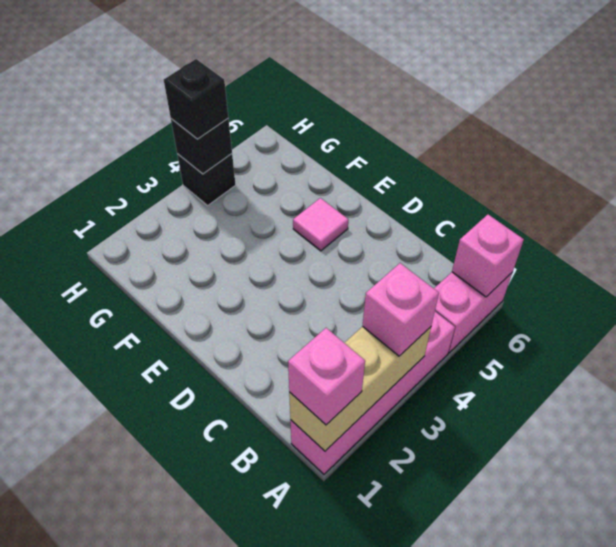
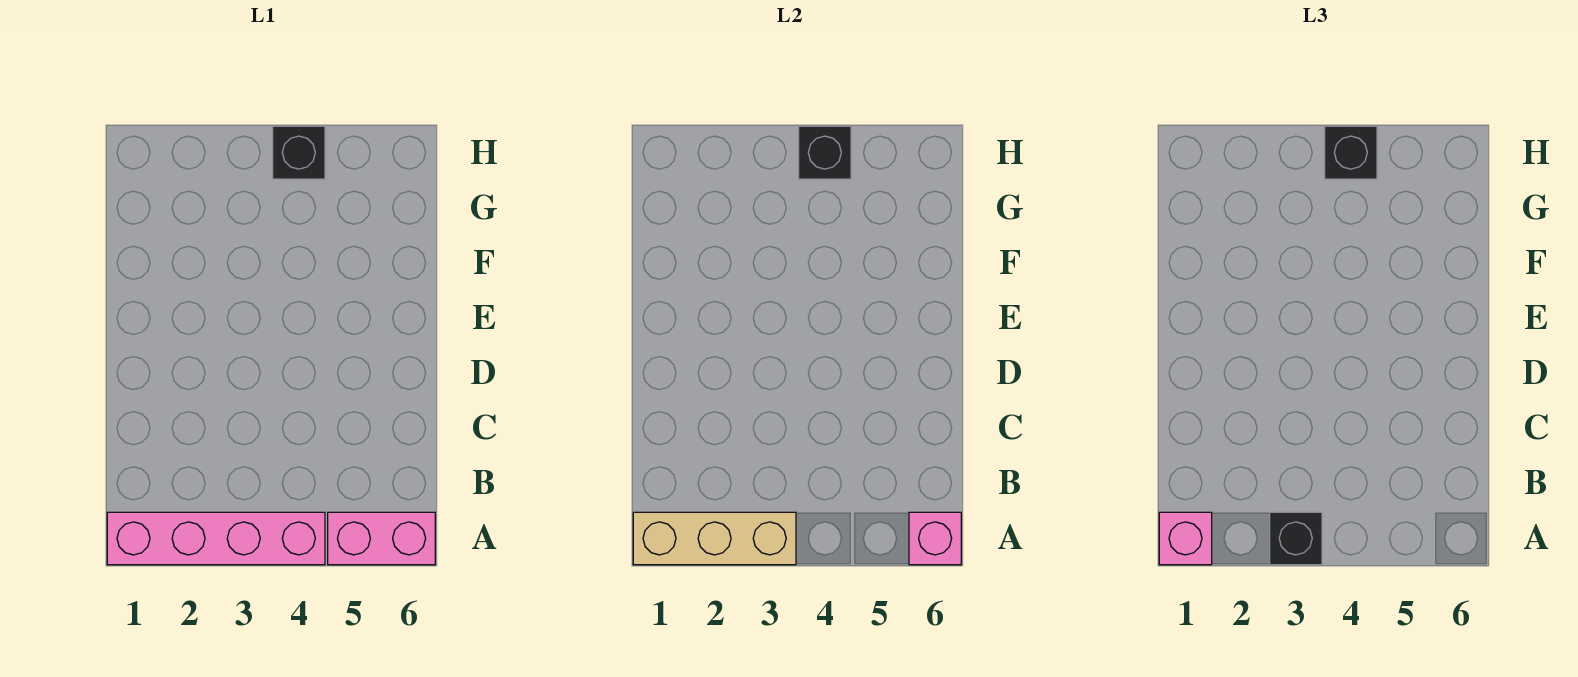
pink 1x1 brick [363,263,439,356] -> black 1x1 brick [1270,512,1322,565]
pink 1x1 tile [293,198,348,251] -> none

